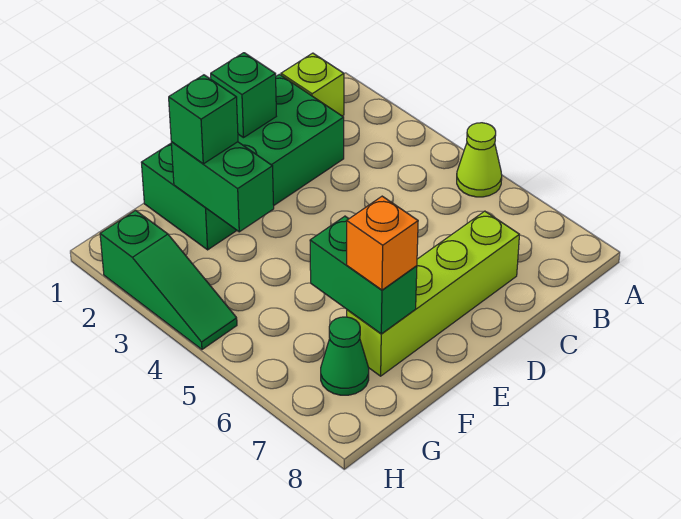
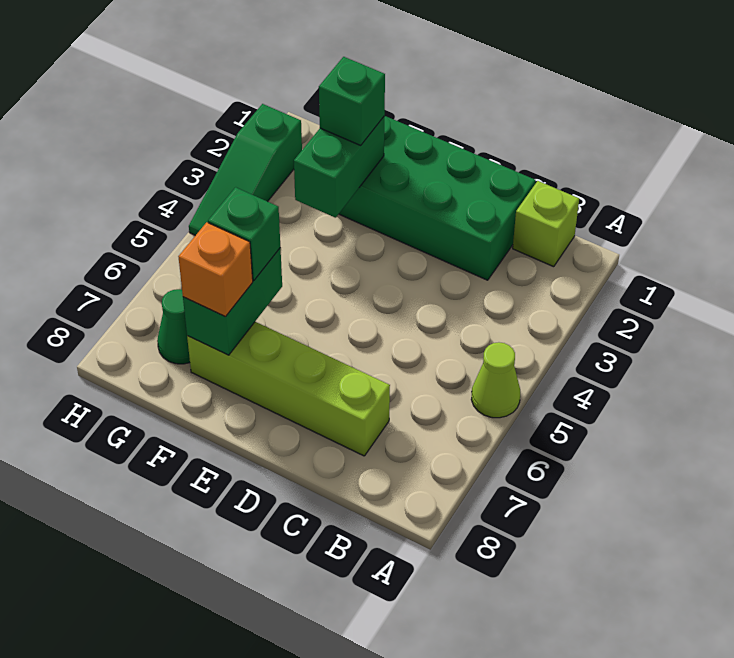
green 1x1 brick [211,53,276,138] -> green 1x1 brick moved to [208,187,280,280]

